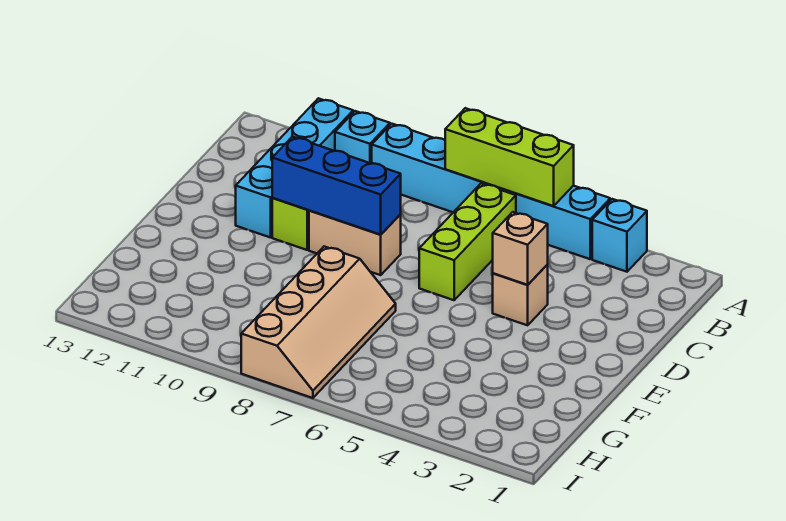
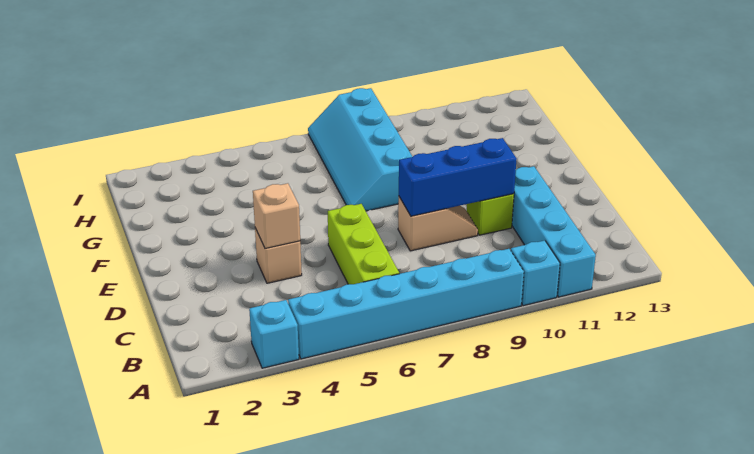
lime 1x3 brick [445,108,574,206] -> none
tan 1x2 brick [309,211,401,275] -> tan 1x2 slope [398,197,478,251]
tan 2x4 slope [241,247,396,398] -> cyan 2x4 slope [308,88,412,211]

